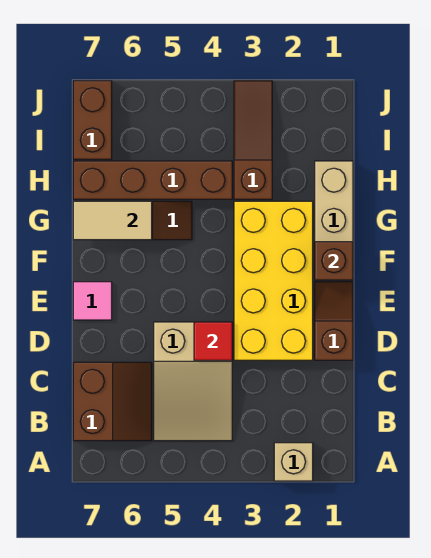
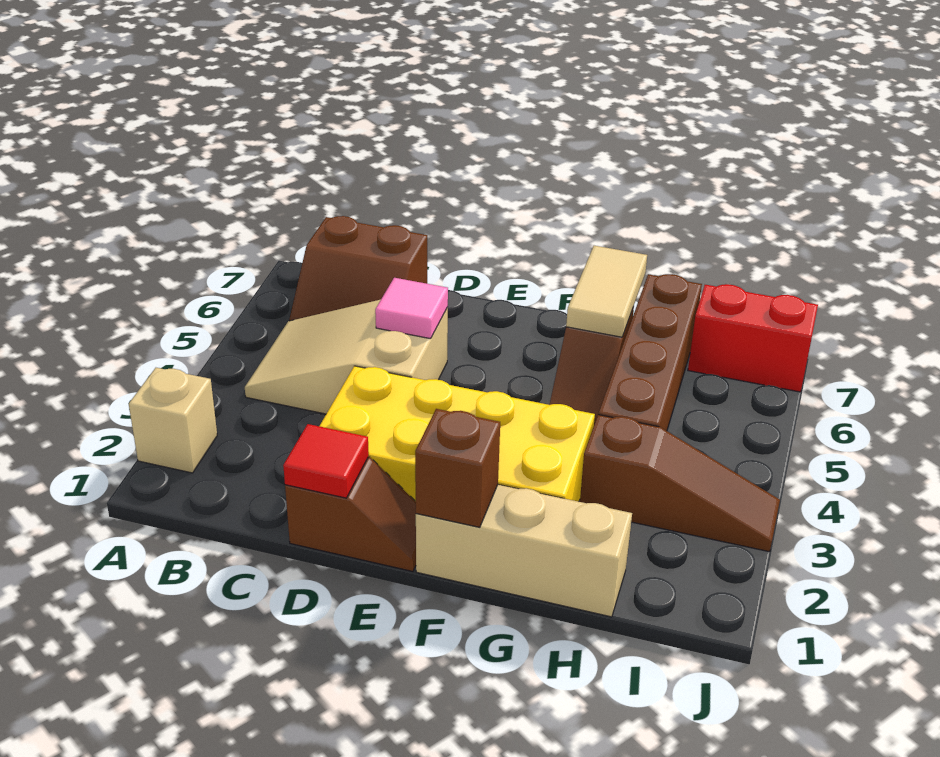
red 1x1 tile [194,322,232,360] -> red 1x1 tile moved to [283,424,369,498]
pink 1x1 tile [73,282,112,320] -> pink 1x1 tile moved to [375,278,448,339]
brown 1x2 brick [73,81,112,159] -> red 1x2 brick [688,284,818,392]

